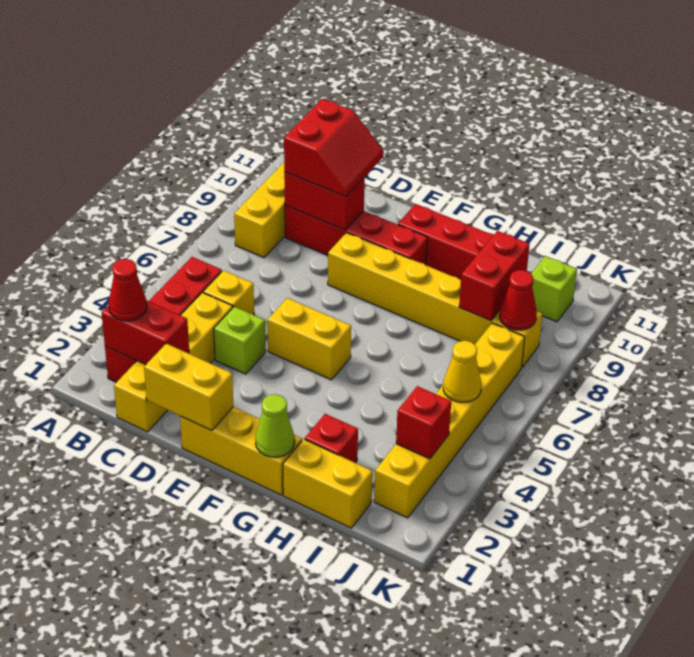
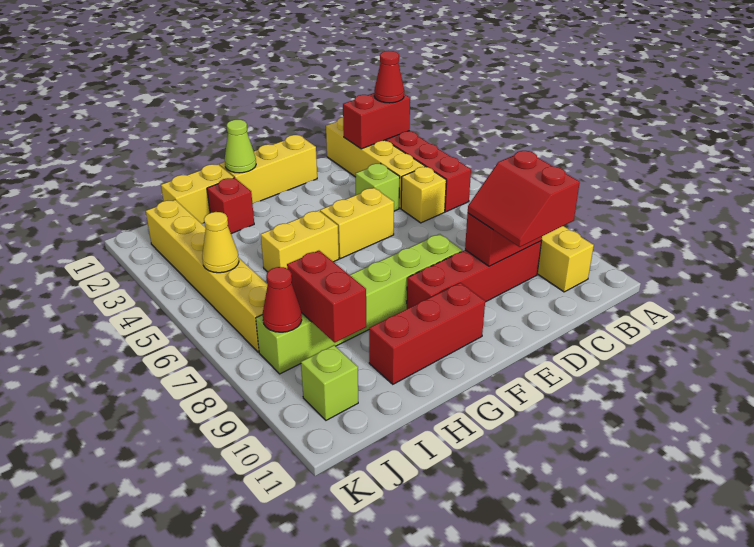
yellow 1x2 brick [144,344,233,431] -> yellow 1x2 brick moved to [261,211,339,272]
yellow 1x6 brick [328,233,542,367] -> lime 1x6 brick [256,234,462,374]
red 1x1 brick [396,386,451,459] -> none

